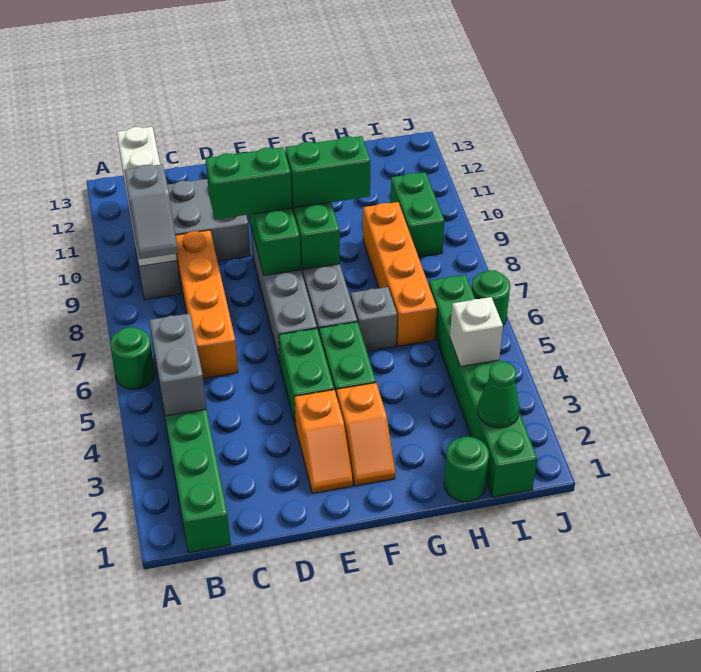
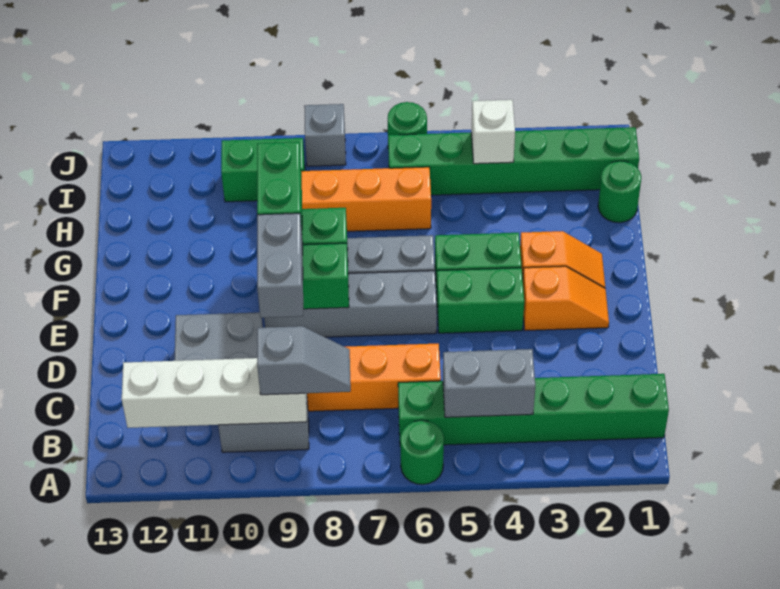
green 1x2 brick [205,147,292,219] -> grey 1x2 brick [257,213,303,318]
grey 1x1 brick [351,287,397,351] -> grey 1x1 brick moved to [304,104,346,166]
green 1x1 cone [477,362,520,428] -> none

